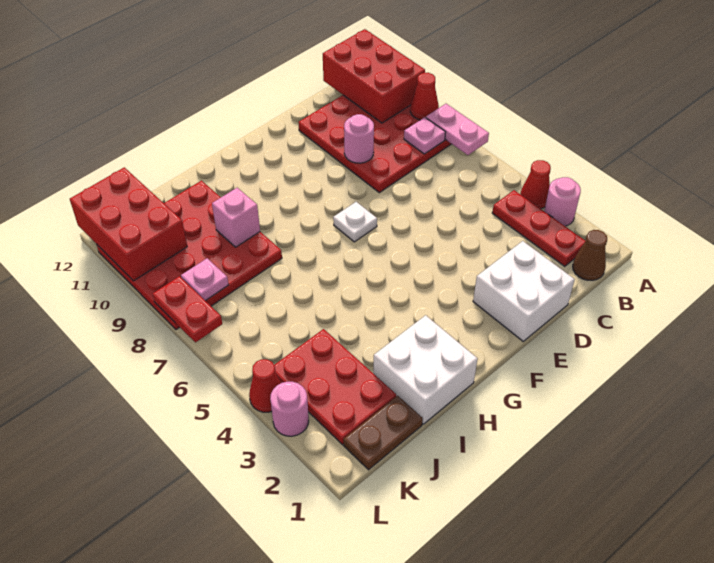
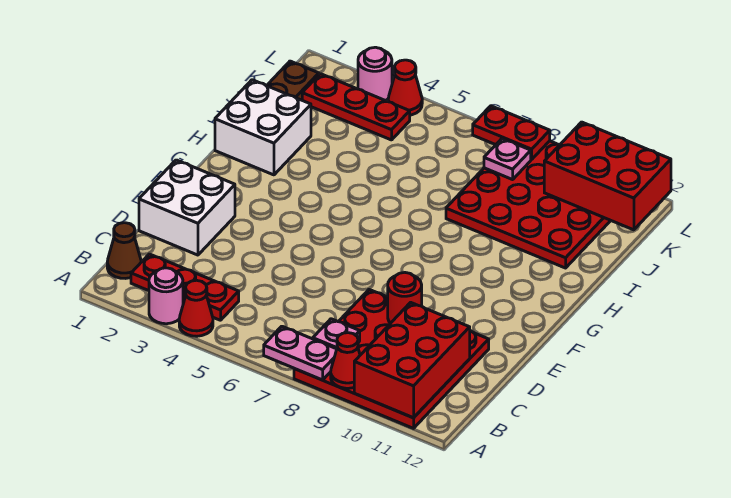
red 2x3 brick [323,29,425,123] -> red 2x3 brick turned to [354,302,470,418]
pink 1x1 round brick [344,114,374,163] -> red 1x1 round brick [388,273,422,323]
white 1x1 plate [333,202,377,242] -> none
pink 1x1 brick [212,188,260,247] -> none
red 2x3 plate [274,329,396,445] -> red 1x3 plate [302,74,410,140]

